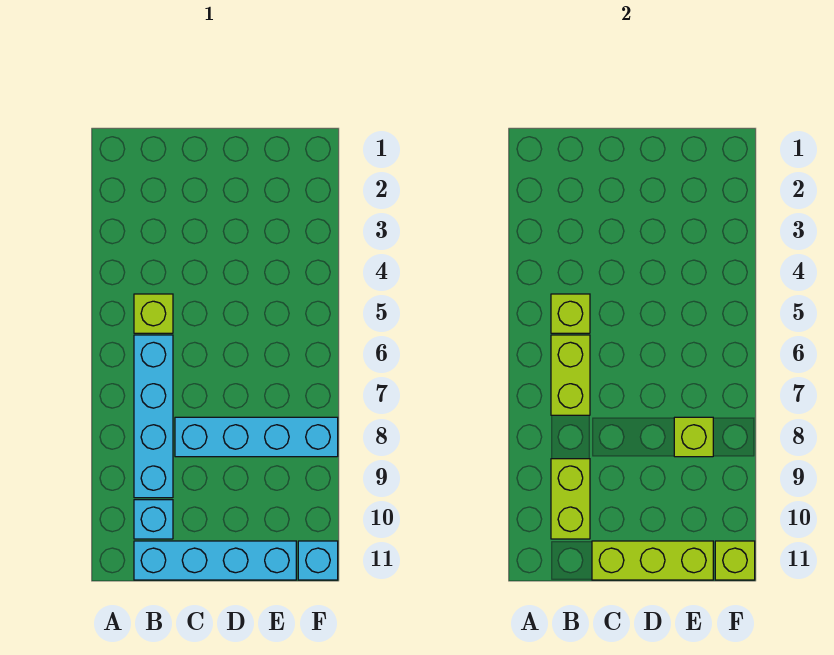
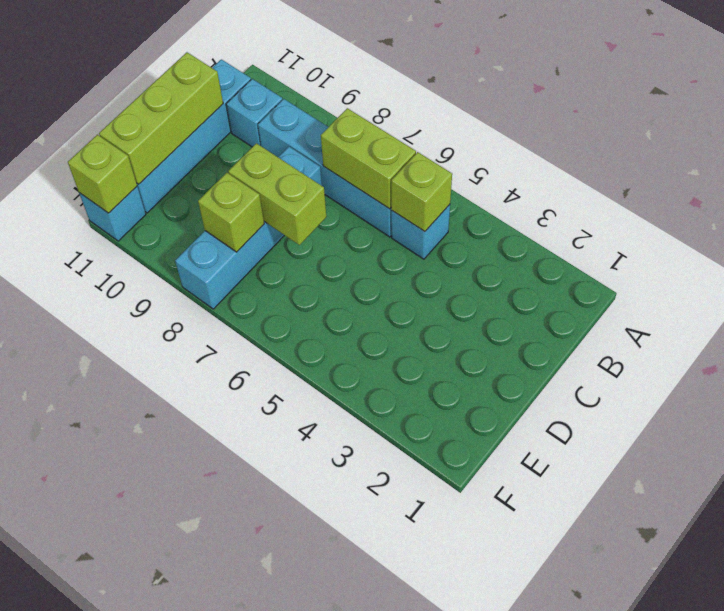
lime 1x1 brick [134,294,173,333] -> cyan 1x1 brick [391,205,450,259]
lime 1x2 brick [551,459,590,539] -> lime 1x2 brick moved to [228,143,326,245]

